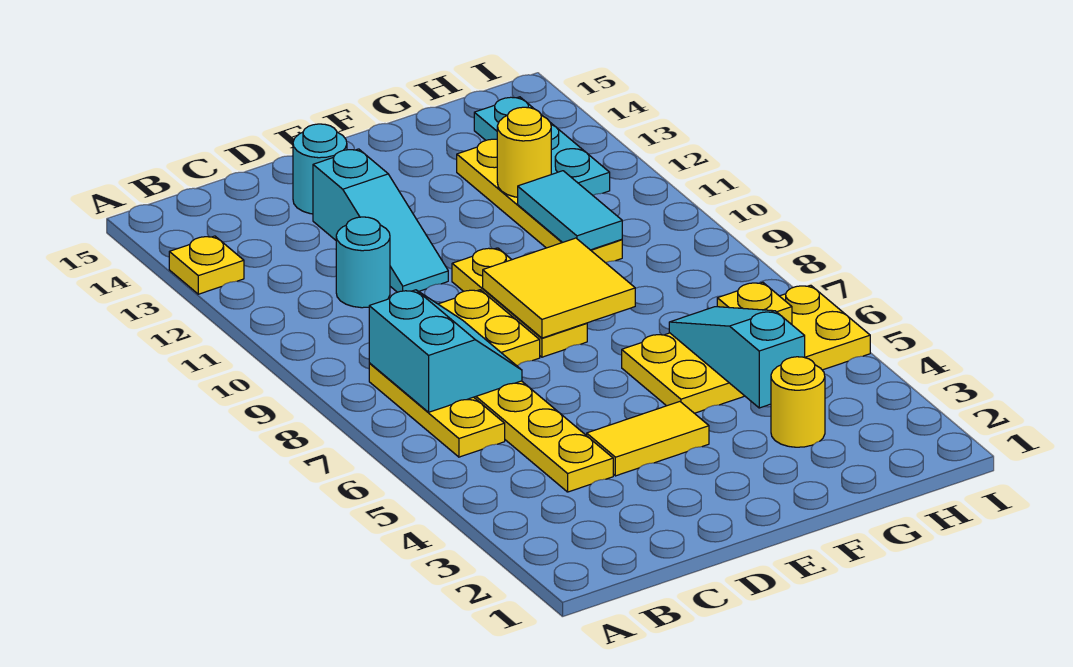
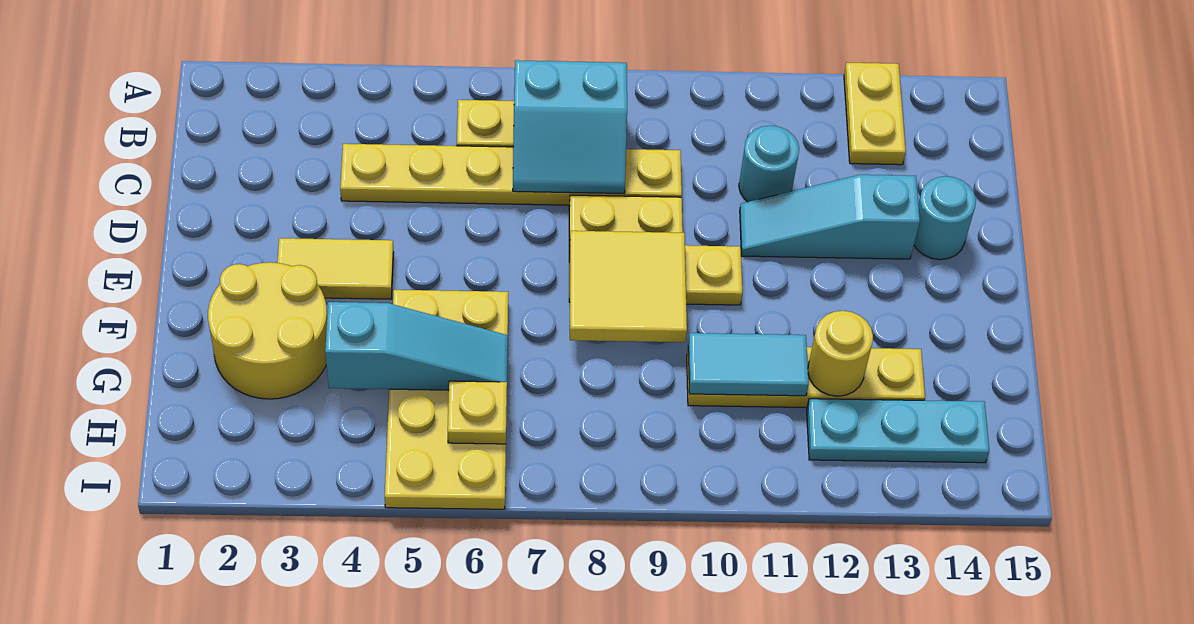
yellow 1x1 plate [169,236,244,294] -> yellow 1x2 plate [844,63,906,165]
yellow 1x2 tile [587,402,709,476] -> yellow 1x2 tile turned to [277,238,394,299]
yellow 1x1 round brick [771,357,825,447] -> yellow 2x2 round brick [208,262,327,399]

